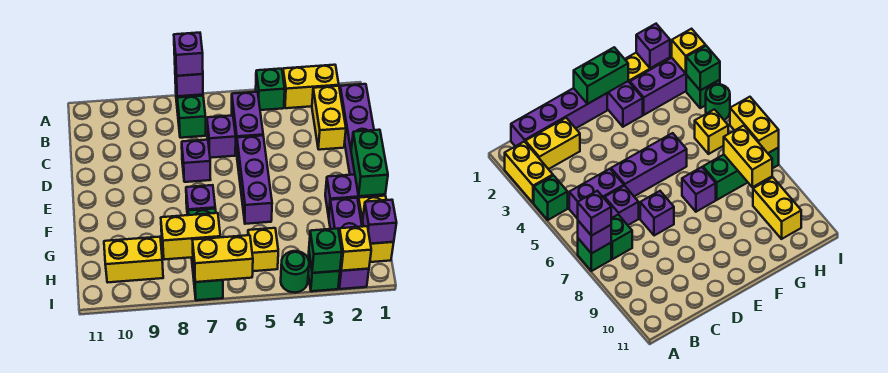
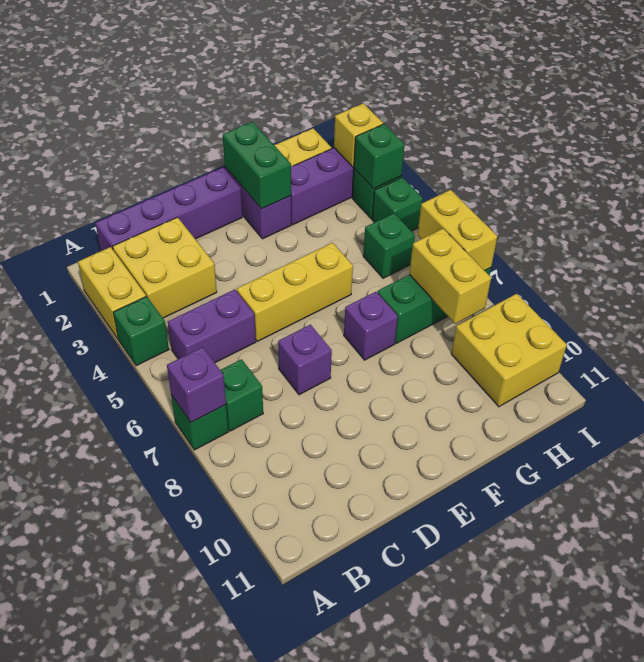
purple 1x1 brick [174,33,203,76] -> none
yellow 1x2 brick [312,86,346,150] -> yellow 2x2 brick [113,217,217,318]
purple 1x1 brick [207,115,236,158] -> none
purple 1x3 brick [237,136,272,224] -> yellow 1x3 brick [237,243,353,341]
green 1x2 brick [351,130,388,196] -> green 1x2 brick turned to [223,122,291,209]
purple 1x1 brick [363,200,396,244] -> none
yellow 1x1 brick [248,228,278,271] -> green 1x1 brick [363,213,415,278]
yellow 1x2 brick [104,237,163,282] -> yellow 2x2 brick [451,294,567,407]
green 1x1 round brick [281,251,309,293] -> green 1x1 brick [372,177,423,231]

